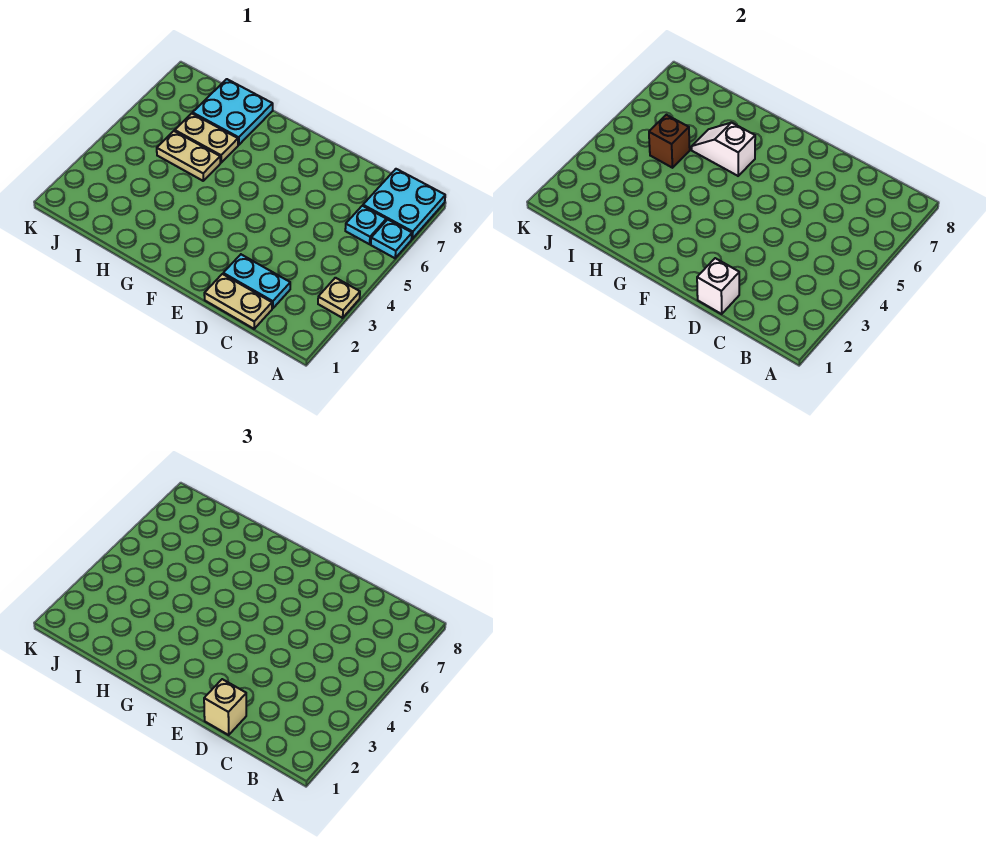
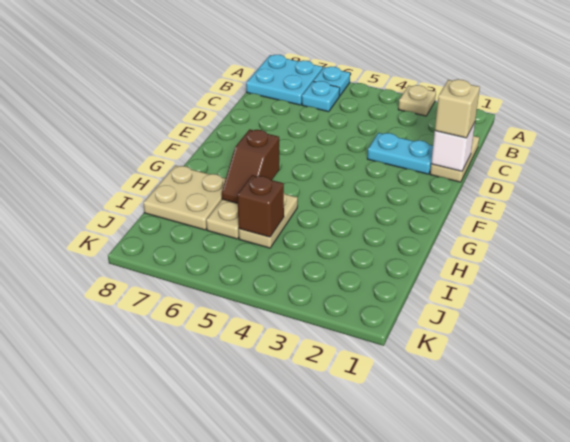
cyan 1x2 plate [223,255,290,308] -> cyan 1x2 plate turned to [367,133,433,174]
white 1x2 slope [691,123,755,176] -> brown 1x2 slope [222,129,279,203]
cyan 2x2 plate [193,79,273,145] -> tan 2x2 plate [143,165,226,230]

